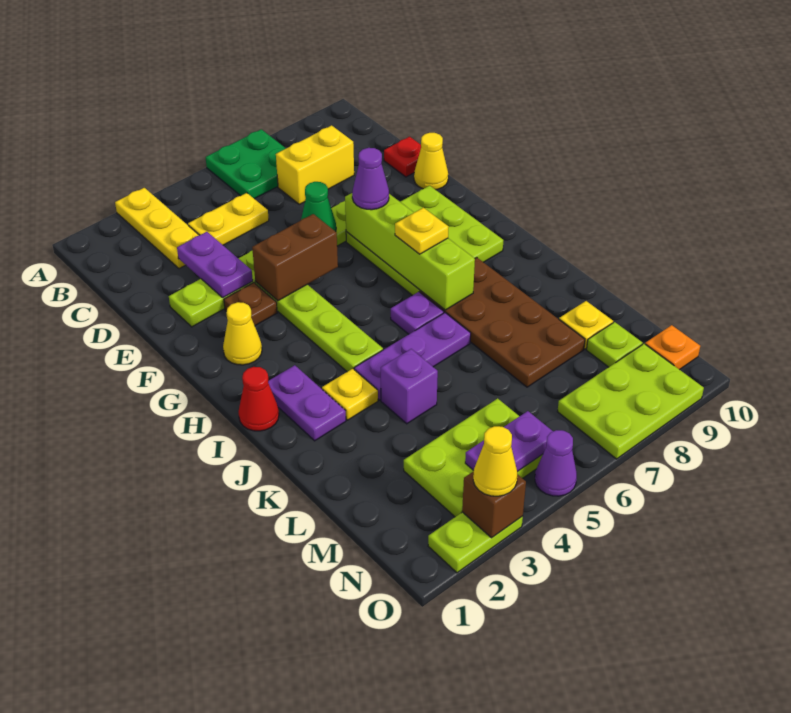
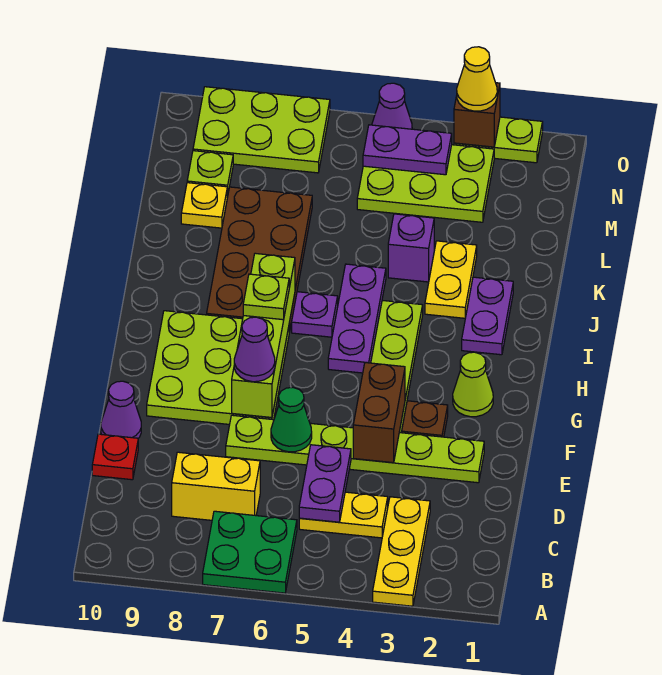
purple 1x2 plate [177,232,253,298] -> purple 1x2 plate moved to [299,445,351,522]
yellow 1x1 cone [414,133,448,190] -> purple 1x1 cone [101,381,141,438]
brown 1x2 brick [252,214,338,301] -> brown 1x2 brick turned to [353,363,405,463]
yellow 1x1 cone [223,302,262,365] -> lime 1x1 cone [453,352,493,417]
yellow 1x1 plate [395,208,449,254] -> lime 1x1 plate [243,274,289,320]
red 1x1 cone [238,367,279,431] -> none
yellow 1x1 plate [322,369,378,420] -> yellow 1x2 plate [425,241,477,318]
purple 1x3 plate [354,313,471,400] -> purple 1x3 plate turned to [328,264,386,373]
orange 1x1 plate [645,325,700,370] -> none

